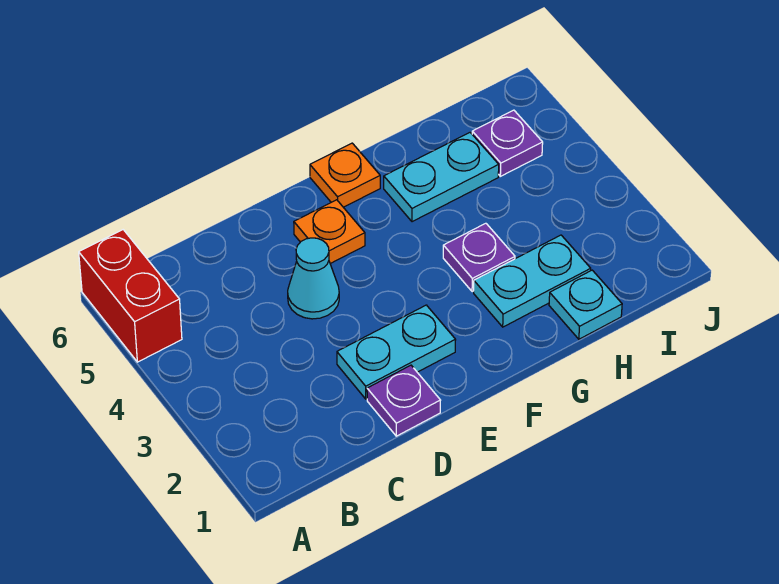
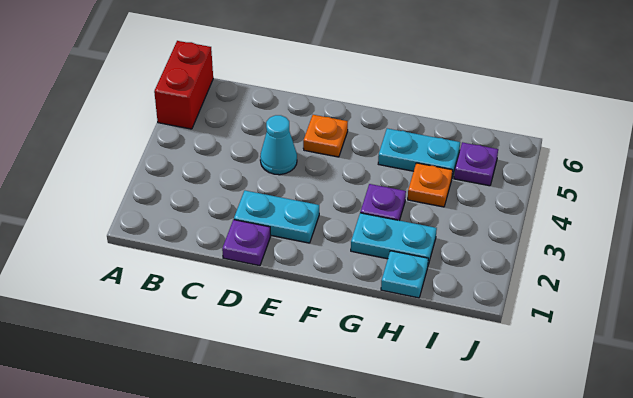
orange 1x1 plate [310,143,380,207] -> orange 1x1 plate moved to [408,163,453,207]

